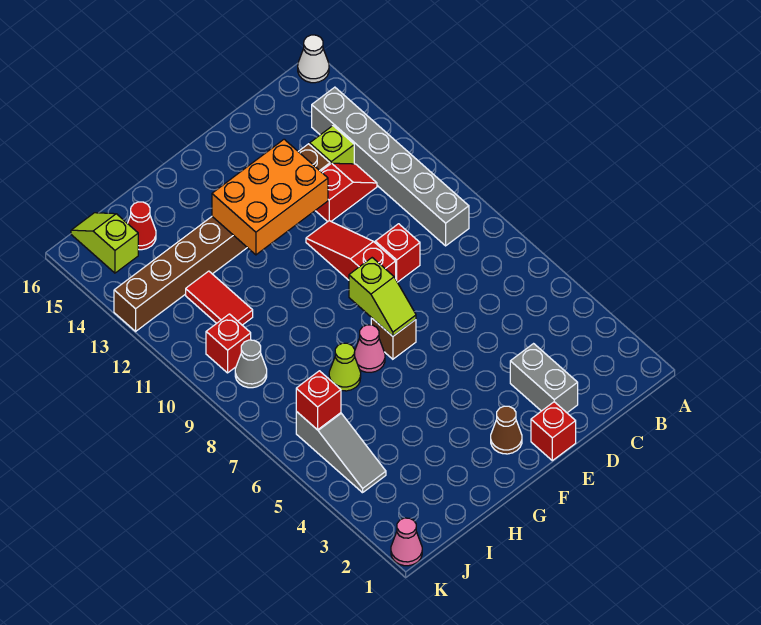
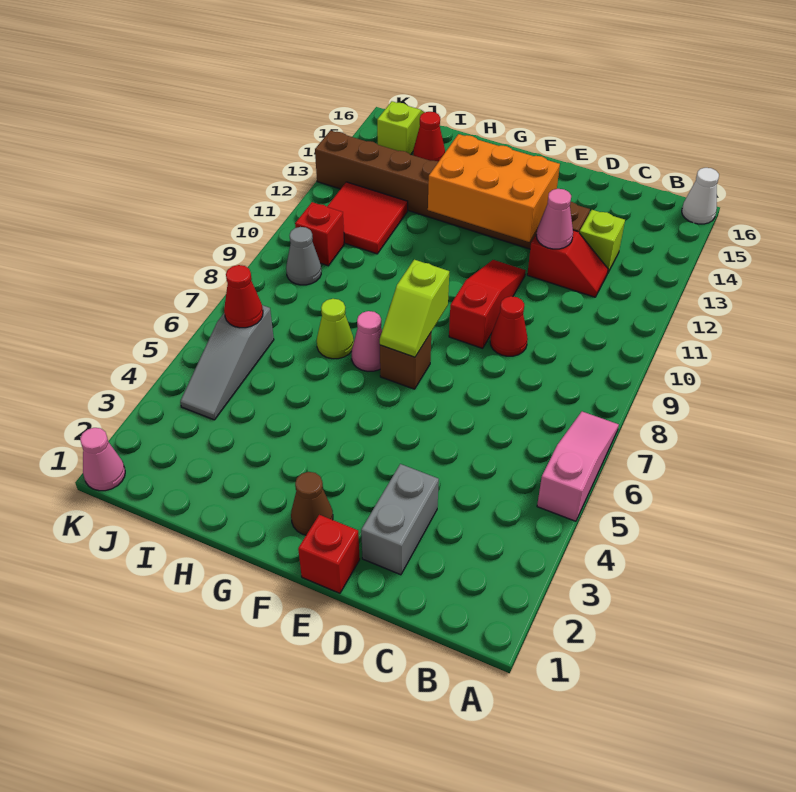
none -> pink 1x3 slope [537,411,619,521]
grey 1x6 brick [312,87,469,246] -> none
red 1x1 brick [375,224,420,282] -> red 1x1 cone [490,296,528,356]
none -> pink 1x1 cone [536,189,573,249]
red 1x2 tile [186,271,253,325] -> red 2x2 tile [327,182,408,254]
red 1x1 brick [296,371,341,430] -> red 1x1 cone [224,265,263,328]

